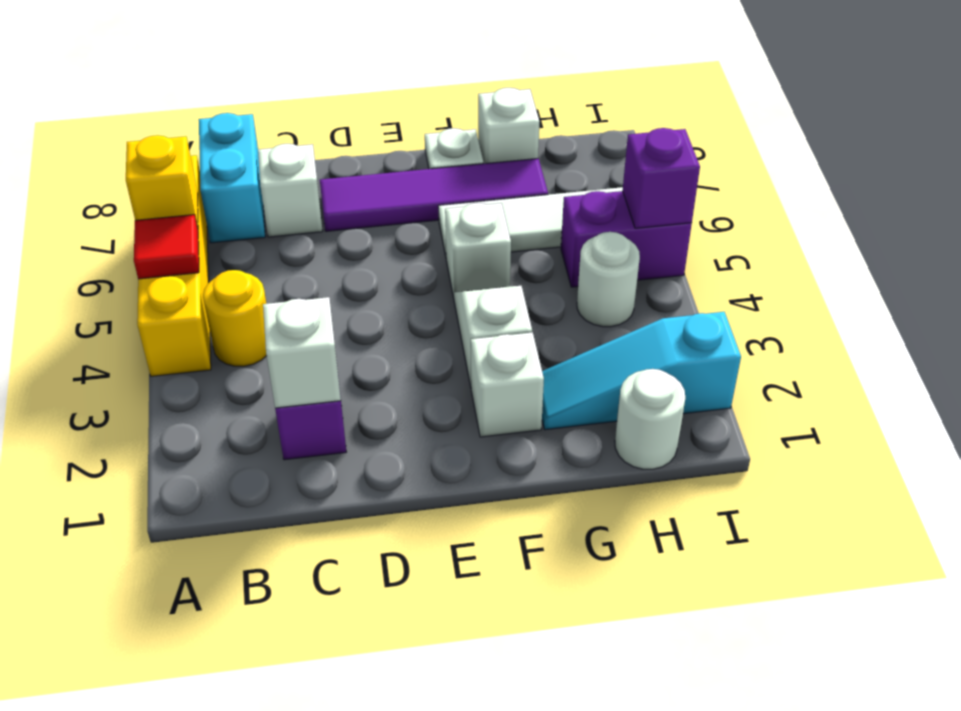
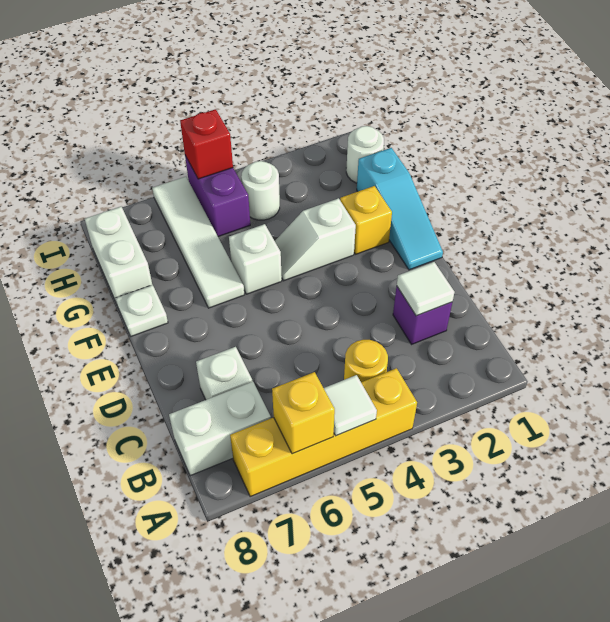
red 1x1 tile [134,215,199,279] -> white 1x1 tile [324,375,377,436]
cyan 1x2 brick [199,113,265,243] -> white 1x2 brick [169,382,271,476]
white 1x1 brick [263,297,341,408] -> white 1x1 tile [397,262,455,316]
purple 1x4 tile [320,159,548,231] -> none
white 1x1 brick [471,332,544,437] -> yellow 1x1 brick [340,186,392,254]
cyan 1x3 slope [542,312,741,430] -> cyan 1x3 slope moved to [357,148,443,270]
white 1x1 brick [478,88,540,164] -> white 1x2 brick [85,207,152,304]
purple 1x1 brick [623,128,700,228] -> red 1x1 brick [180,109,233,179]

